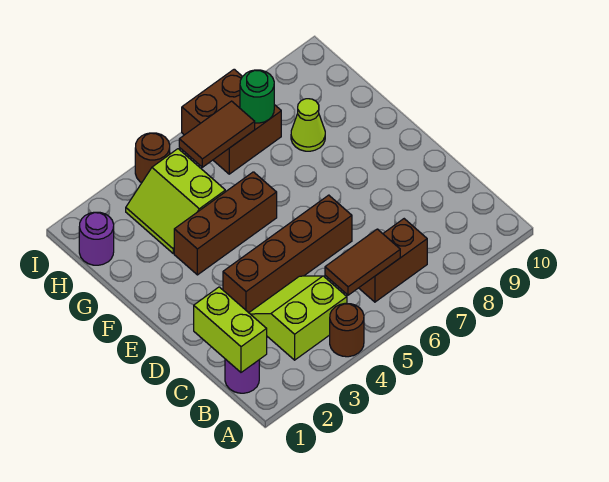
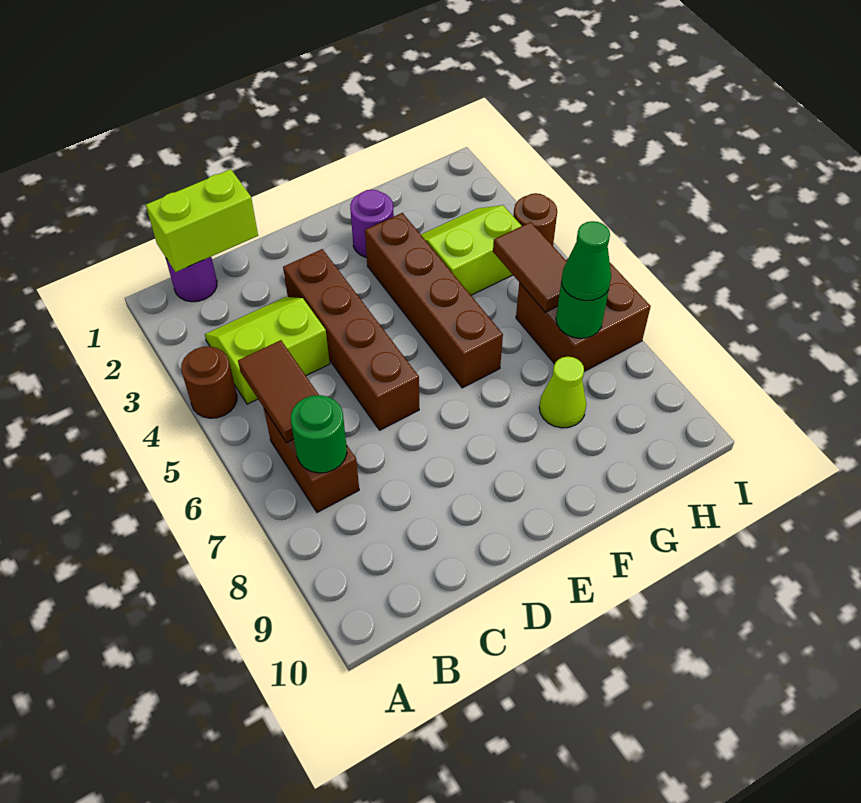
lime 2x2 slope [249,276,347,360] -> lime 2x2 slope turned to [205,297,330,404]
none -> green 1x1 round brick [291,395,347,473]
brown 1x3 brick [174,172,277,275] -> brown 1x4 brick [365,213,503,388]
purple 1x1 round brick [79,212,114,265] -> purple 1x1 round brick moved to [350,189,394,258]
none -> green 1x1 cone [561,221,611,301]

